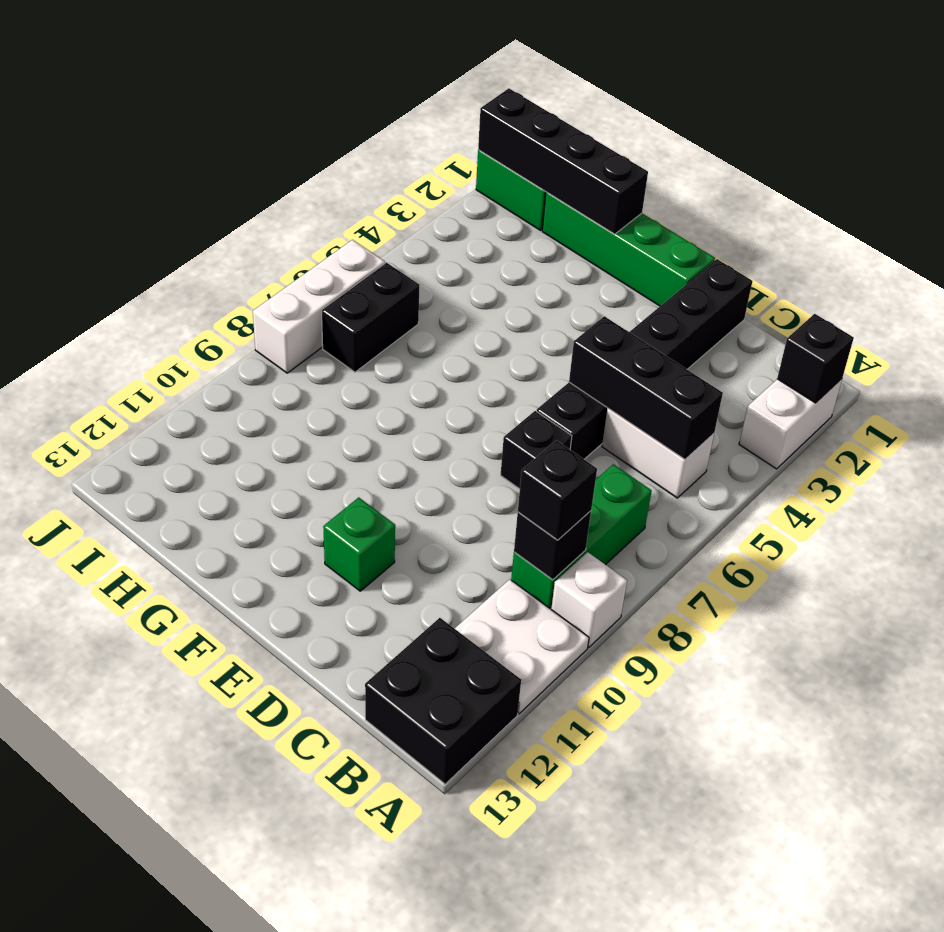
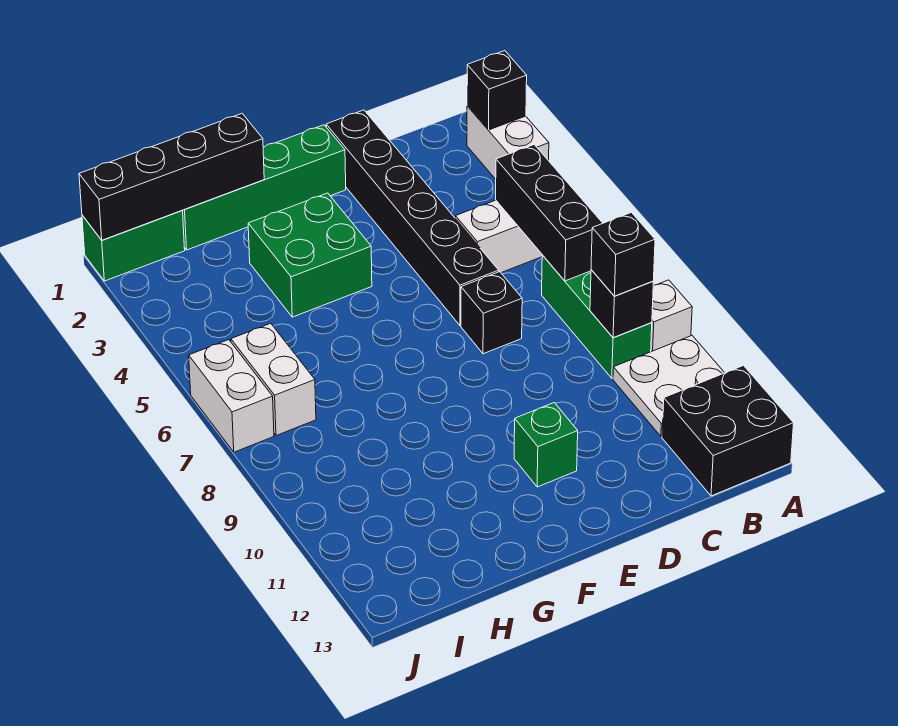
black 1x3 brick [569,316,723,459] -> black 1x3 brick turned to [496,145,603,281]
none -> green 2x2 brick [248,193,372,317]
black 1x2 brick [322,263,419,372] -> white 1x2 brick [231,323,316,436]
white 1x3 brick [253,240,385,373] -> white 1x2 brick [189,340,274,452]

